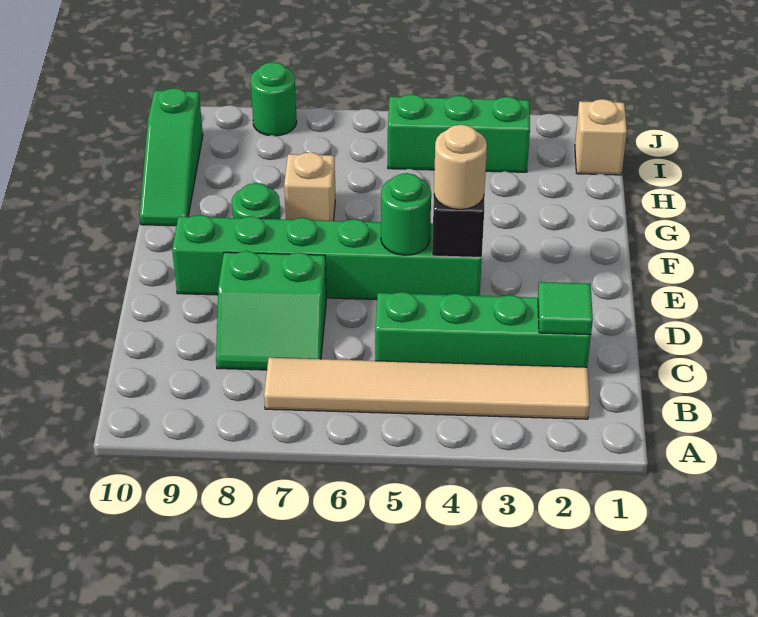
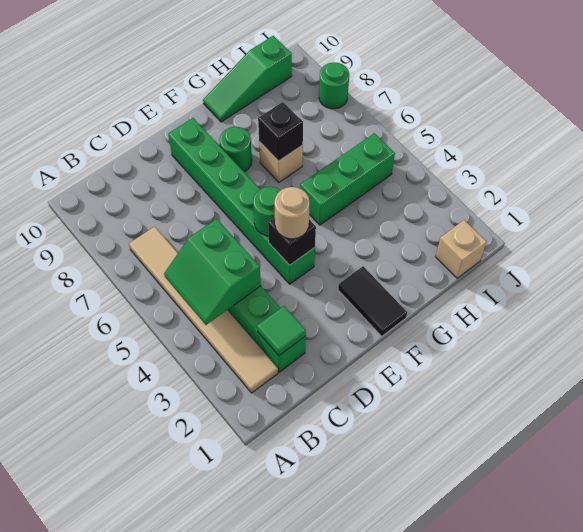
green 2x2 slope [216,251,326,370] -> green 2x2 slope moved to [164,219,261,325]
none -> black 1x2 tile [338,266,407,336]
none -> black 1x1 brick [258,102,303,161]
green 1x3 brick [388,94,530,172] -> green 1x3 brick turned to [300,133,395,225]

